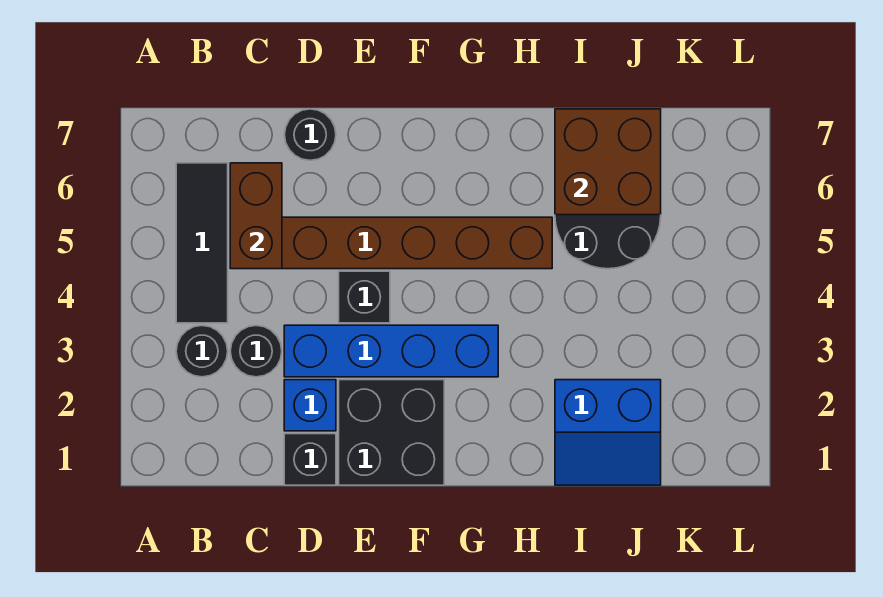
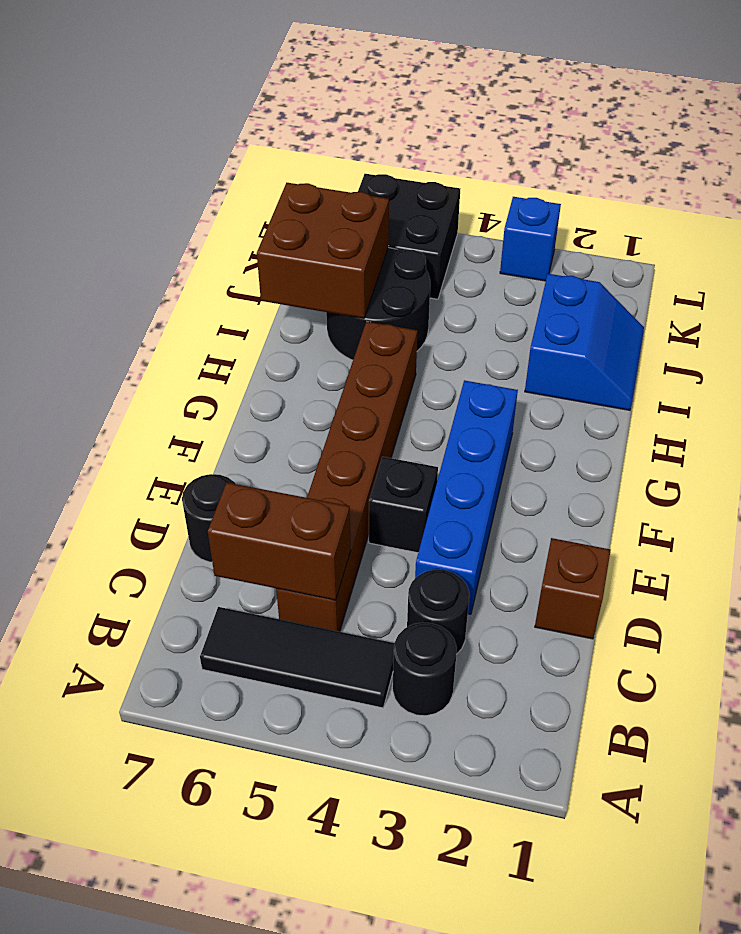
black 1x1 brick [284,434,336,485] -> brown 1x1 brick [535,538,611,639]
blue 1x1 brick [284,380,336,431] -> blue 1x1 brick moved to [500,197,561,281]
black 2x2 brick [339,380,444,485] -> black 2x2 brick moved to [358,174,460,299]

